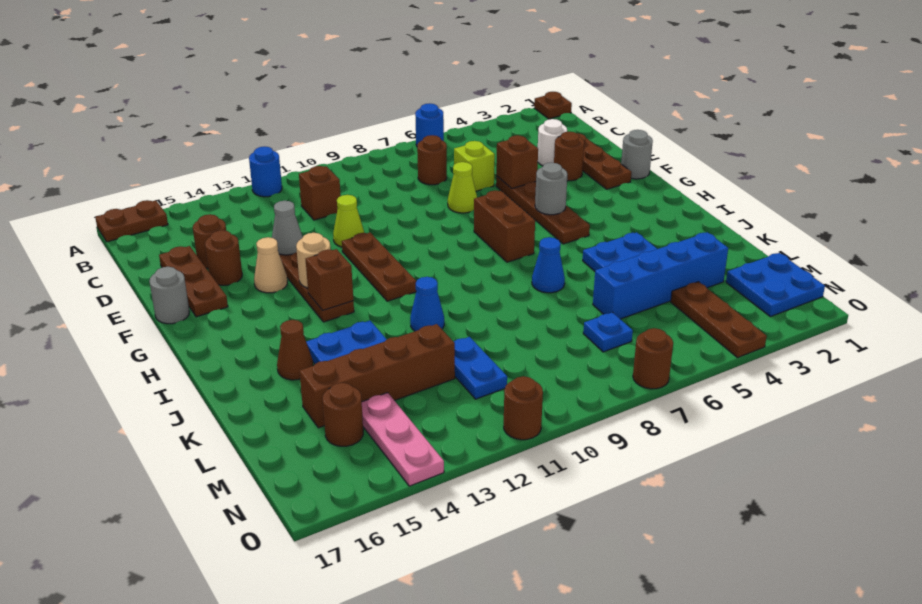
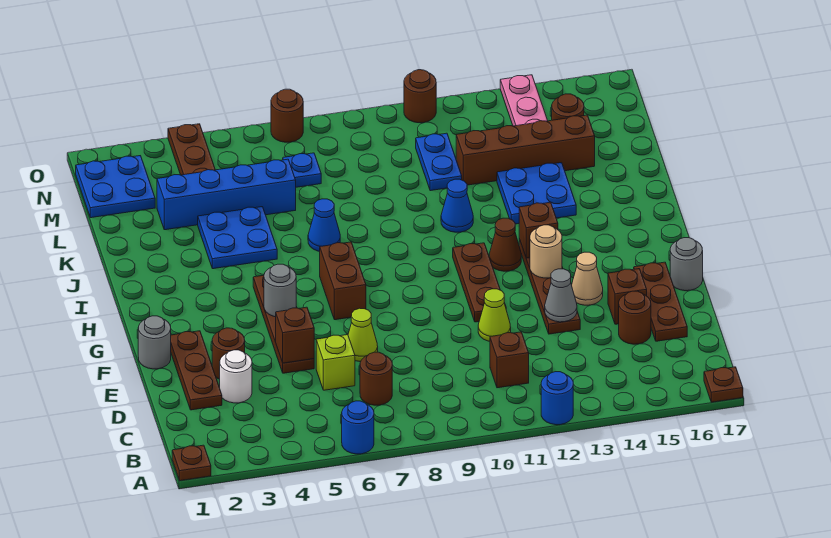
brown 1x2 plate [95,200,168,242] -> brown 1x1 plate [704,367,743,402]
brown 1x1 round brick [205,230,242,285] -> brown 1x1 brick [608,269,647,324]
brown 1x1 cone [277,320,313,380] -> brown 1x1 cone moved to [489,218,521,271]

